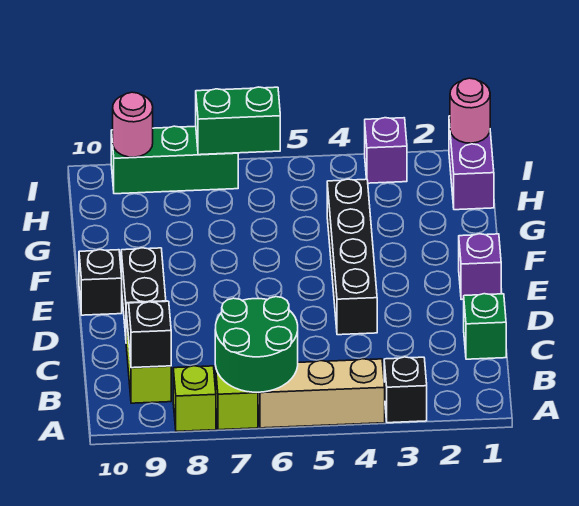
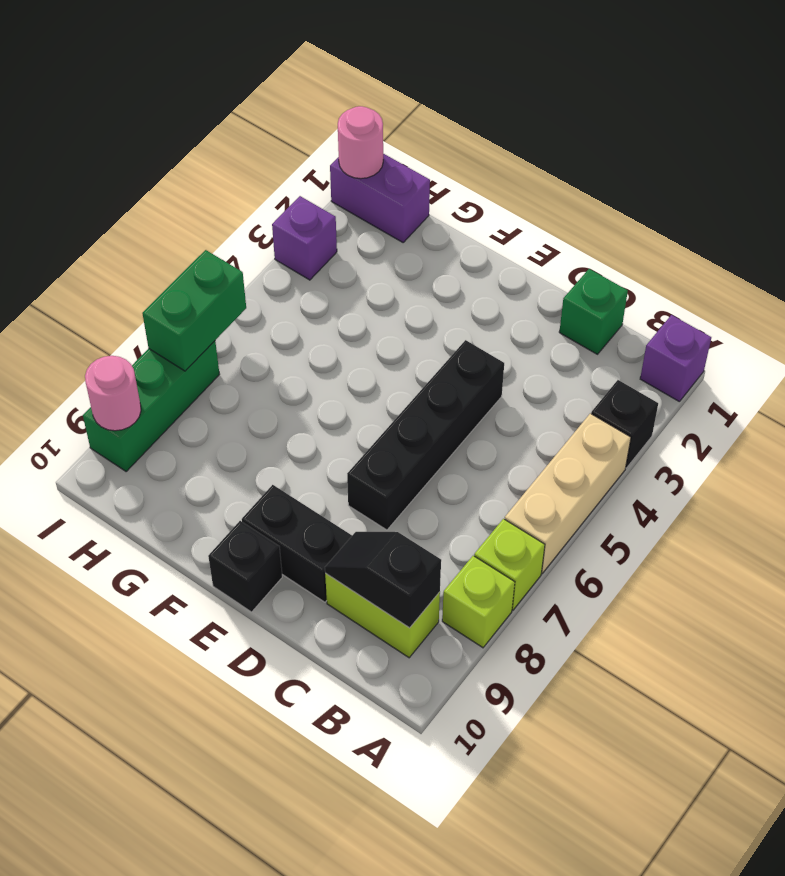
green 2x2 round brick [215,297,298,392] -> none
black 1x4 brick [327,179,377,335] -> black 1x4 brick turned to [347,340,504,530]
purple 1x1 brick [459,234,501,300] -> purple 1x1 brick moved to [640,315,711,402]

